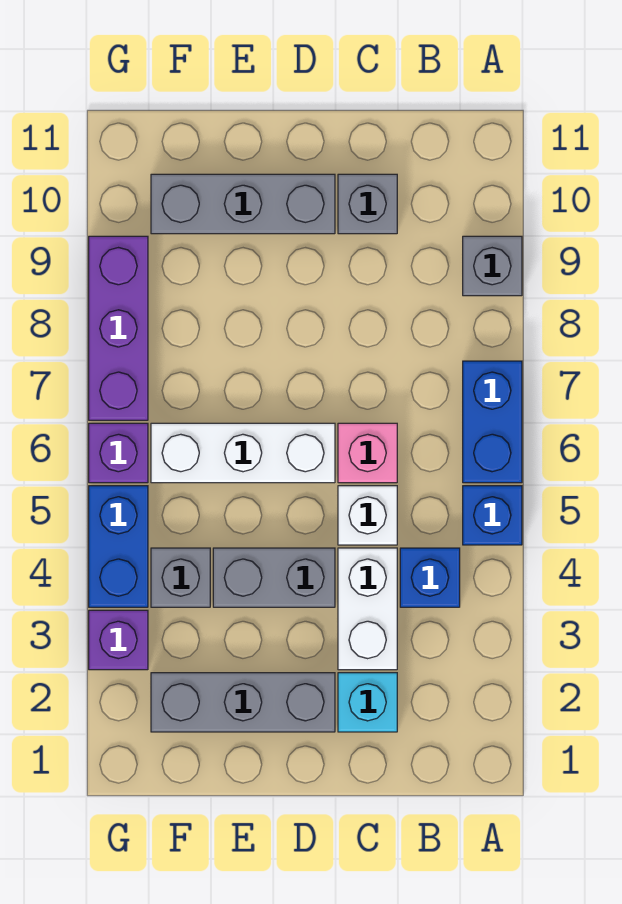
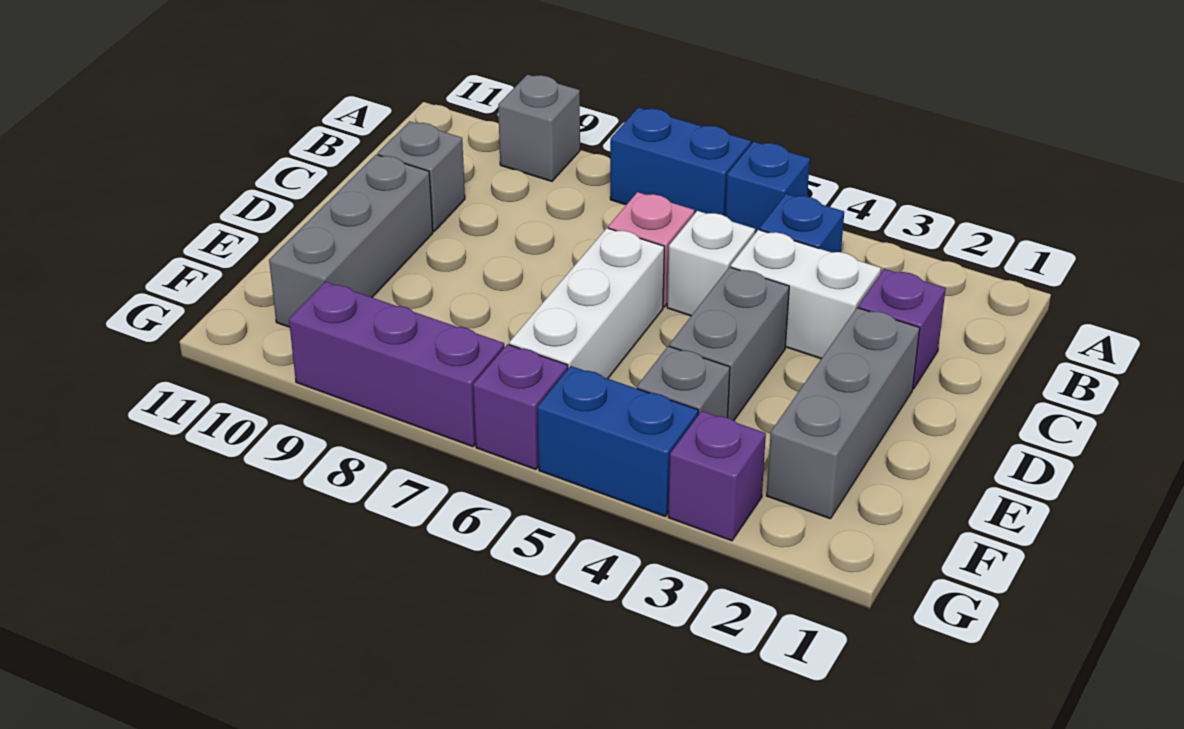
cyan 1x1 brick [338,673,397,732] -> purple 1x1 brick [858,269,946,389]

